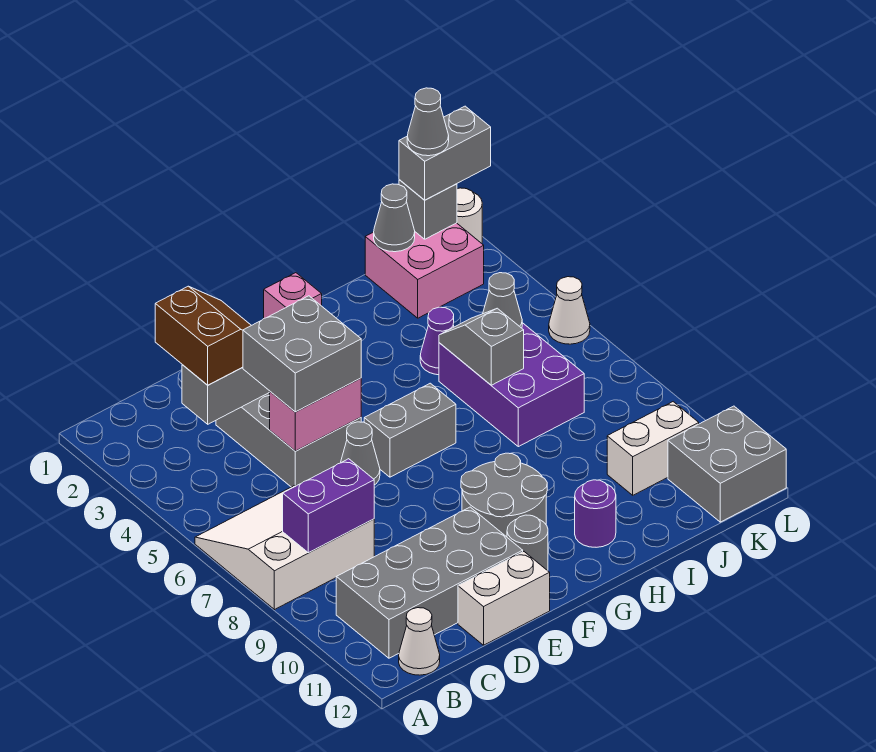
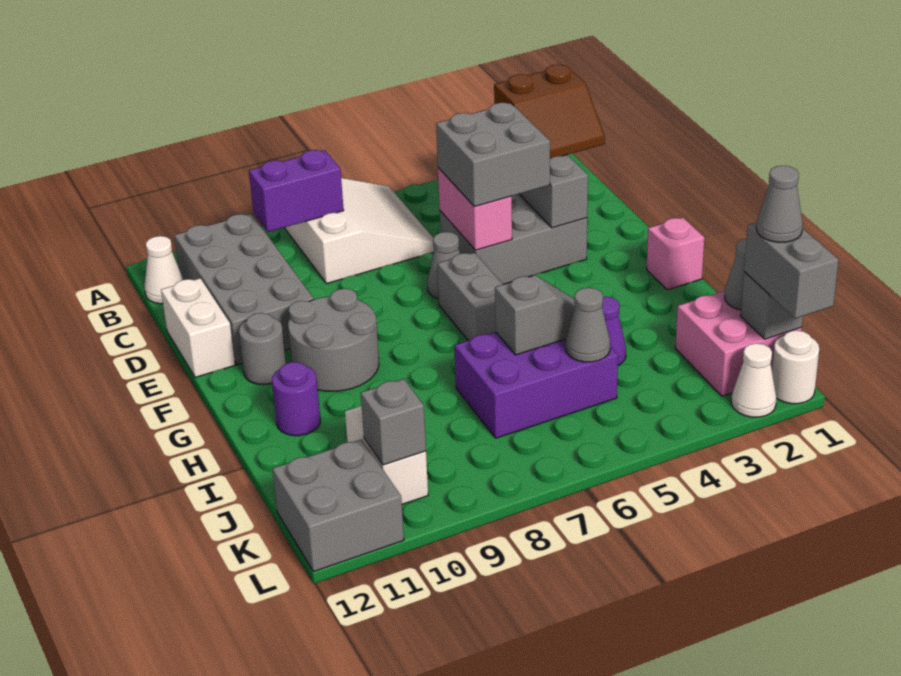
purple 1x2 brick [283,459,374,553] -> purple 1x2 brick turned to [249,150,344,232]
none -> grey 1x1 brick [361,379,426,465]
white 1x1 cone [549,277,590,344] -> white 1x1 cone moved to [731,343,776,417]

